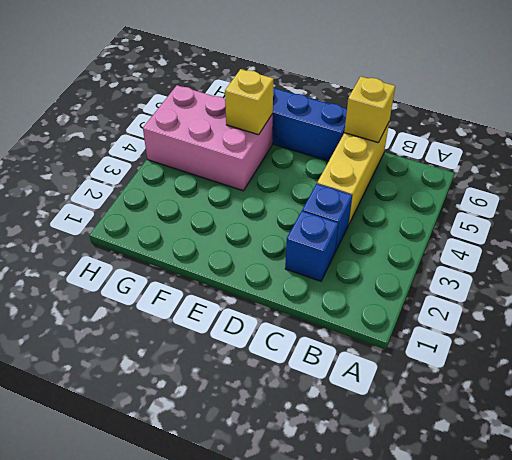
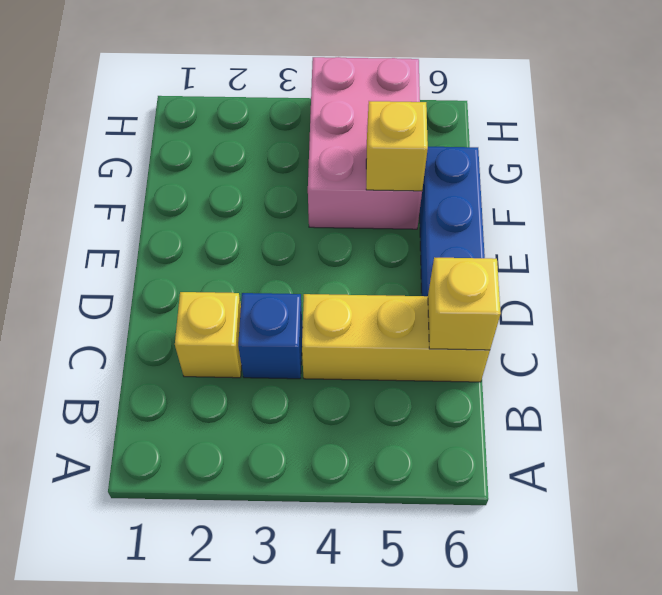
blue 1x1 brick [285,211,338,281] -> yellow 1x1 brick [175,292,242,378]

